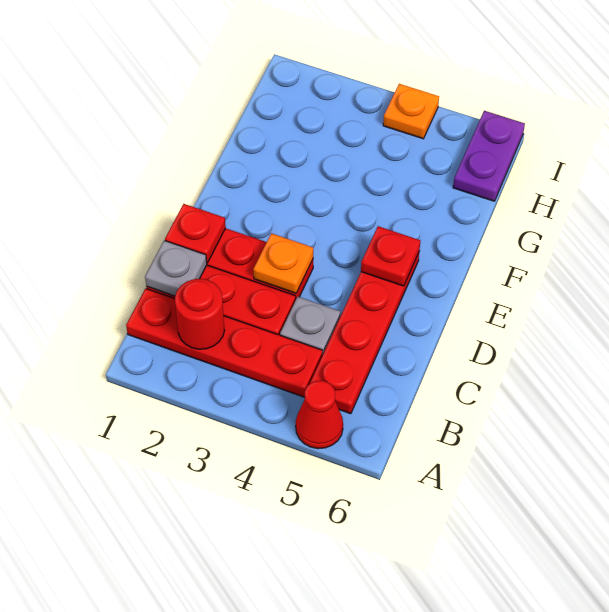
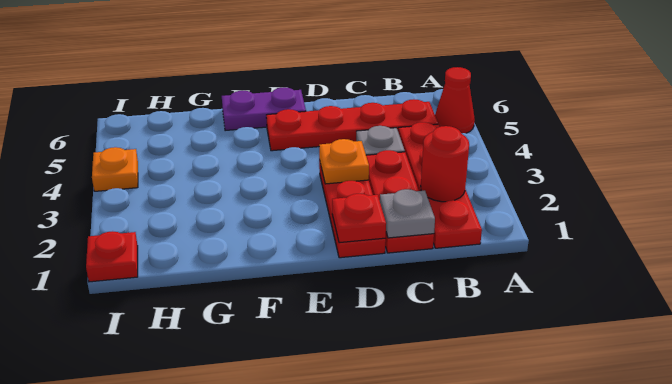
red 1x1 plate [361,226,420,286] -> red 1x1 plate moved to [86,231,138,282]
purple 1x2 plate [453,111,525,201] -> purple 1x2 plate moved to [222,87,306,131]

